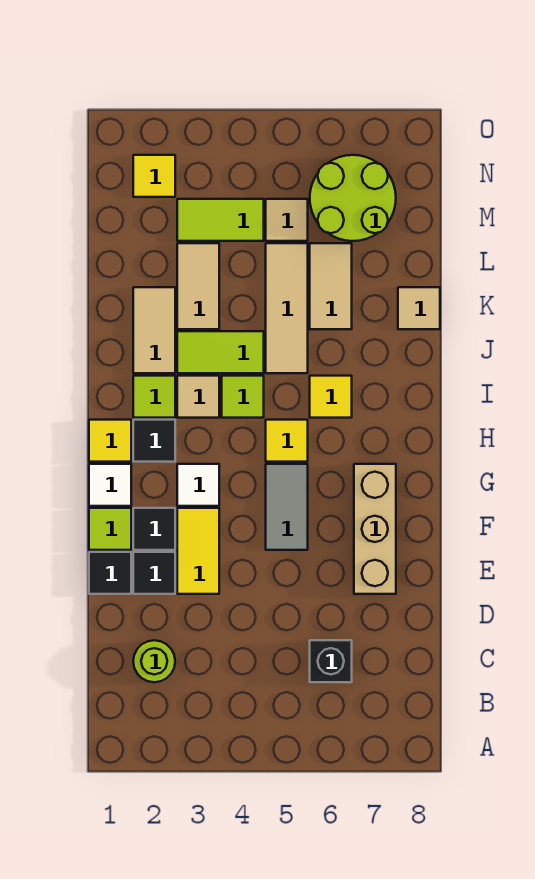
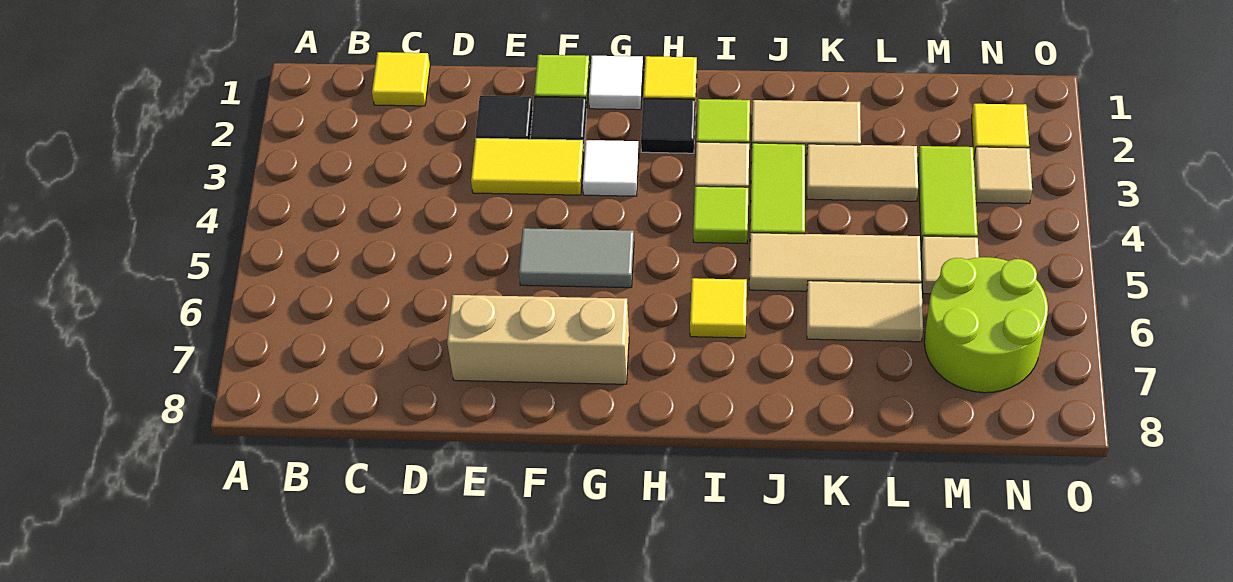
lime 1x1 round brick [133,640,175,682] -> none
black 1x1 brick [310,640,352,682] -> none
black 1x1 tile [89,552,131,594] -> none
yellow 1x1 tile [266,420,308,462] -> yellow 1x1 tile moved to [372,52,430,106]
tan 1x1 tile [398,287,440,329] -> tan 1x1 tile moved to [974,147,1032,204]

